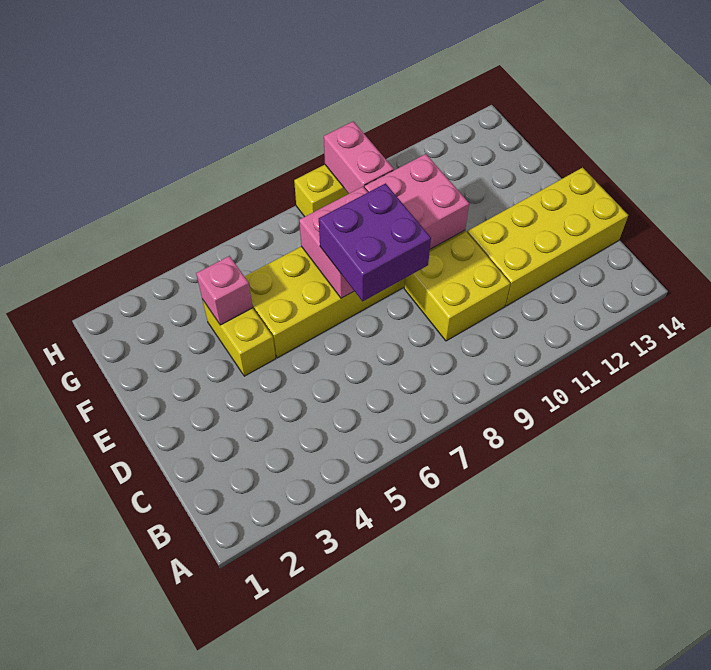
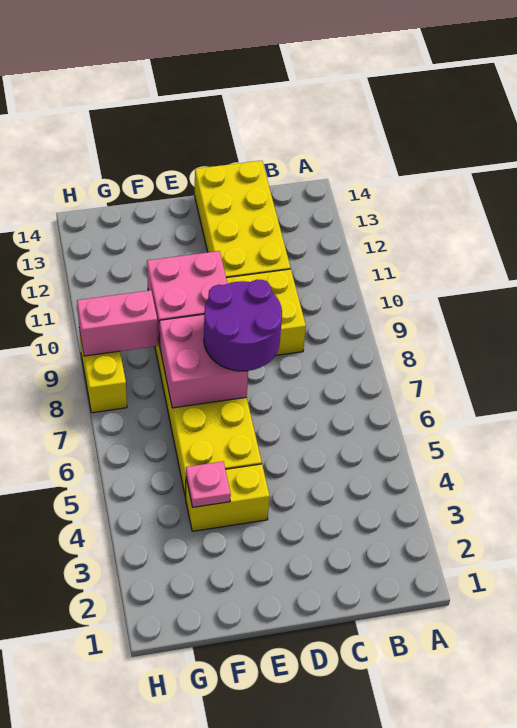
purple 2x2 brick [319,183,431,301] -> purple 2x2 round brick [204,279,282,371]
pink 1x1 brick [196,256,253,325] -> pink 1x1 plate [186,461,231,507]

